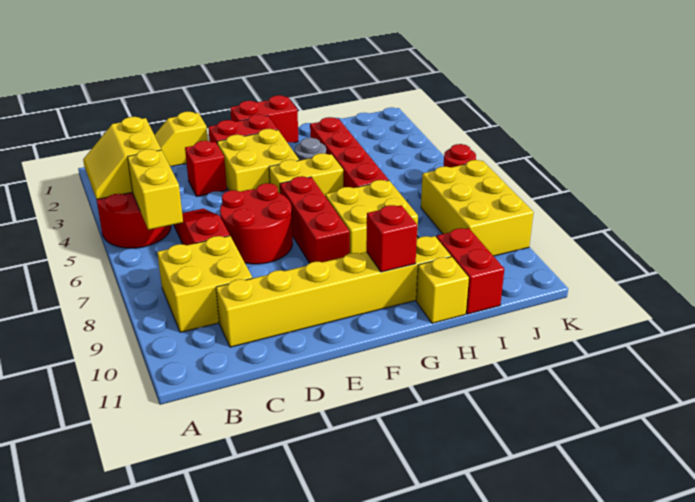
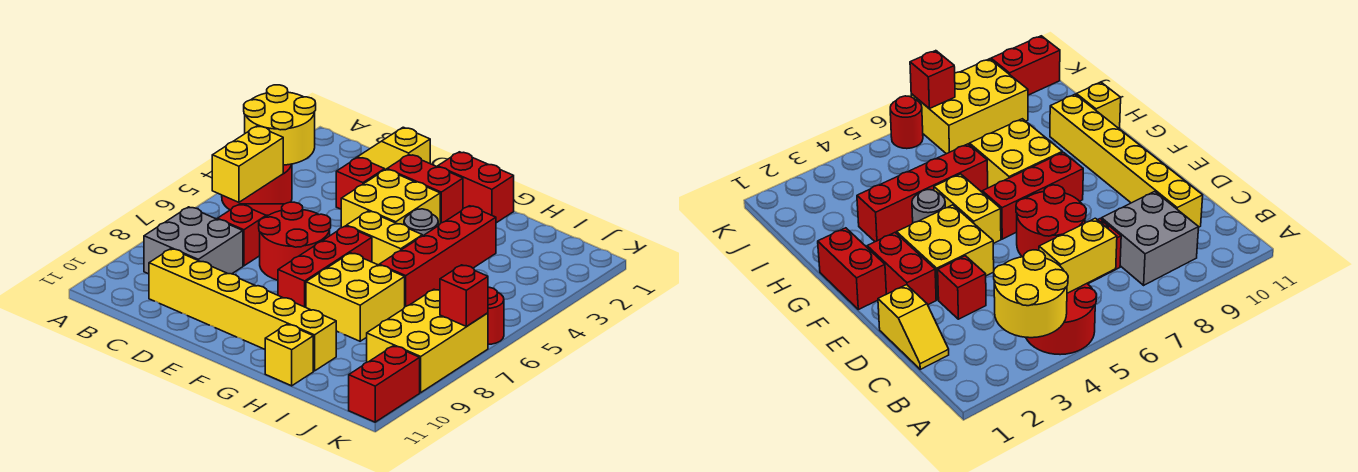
yellow 2x2 slope [83,117,161,199] -> yellow 2x2 round brick [244,85,316,165]
yellow 2x2 brick [157,236,252,332] -> grey 2x2 brick [144,207,243,274]
red 1x1 brick [366,205,417,272] -> red 1x1 brick moved to [440,265,488,327]
red 1x2 brick [436,228,504,314] -> red 1x2 brick moved to [349,346,420,422]

